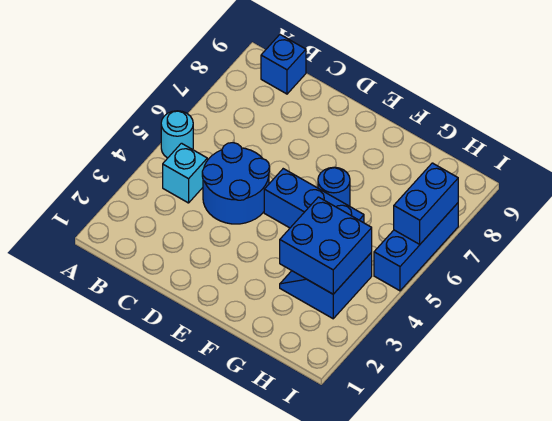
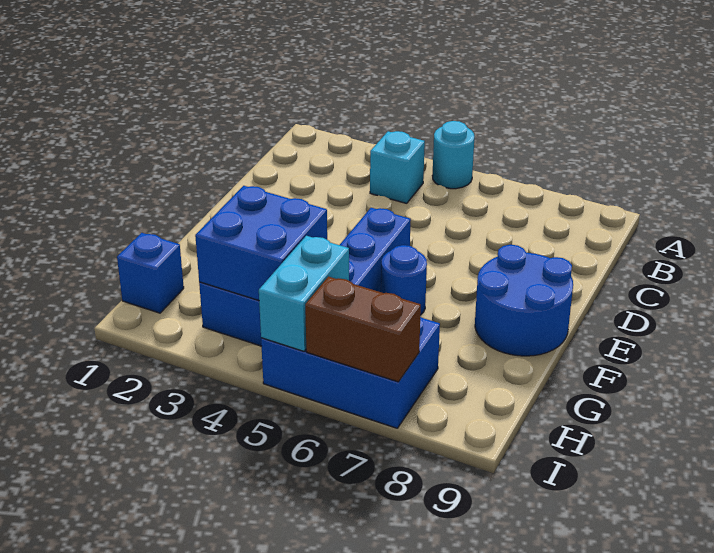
blue 1x1 brick [261,35,306,94] -> blue 1x1 brick moved to [117,233,184,313]
blue 2x2 round brick [202,143,270,224] -> blue 2x2 round brick moved to [475,245,573,356]
none -> cyan 1x2 brick [259,236,349,351]
blue 1x3 brick [374,203,458,291] -> blue 2x3 brick [261,317,440,428]
blue 1x2 brick [394,163,458,244] -> brown 1x2 brick [305,277,421,382]

